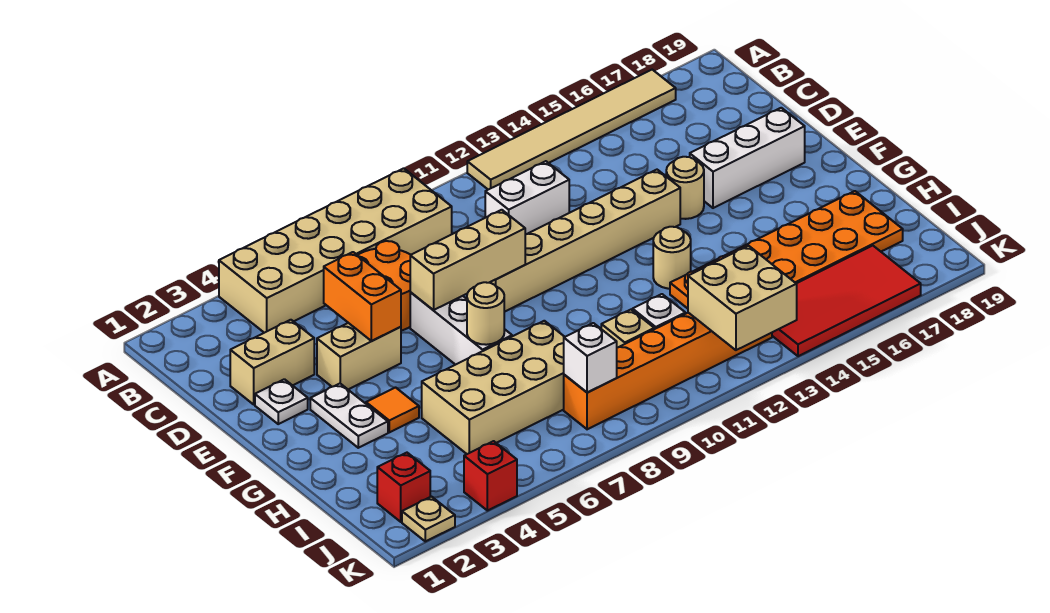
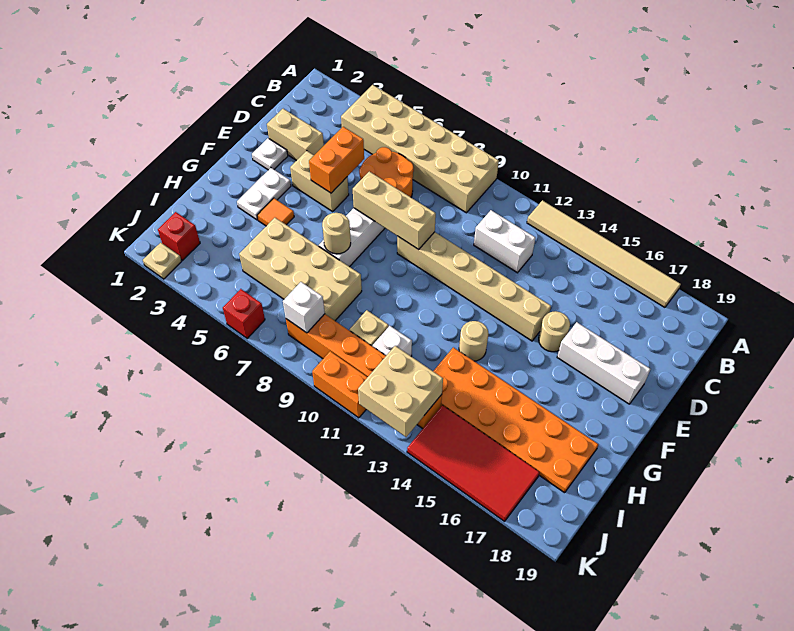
red 1x1 brick [464,441,517,511] -> red 1x1 brick moved to [223,289,265,338]
none -> orange 1x2 brick [312,351,367,418]

